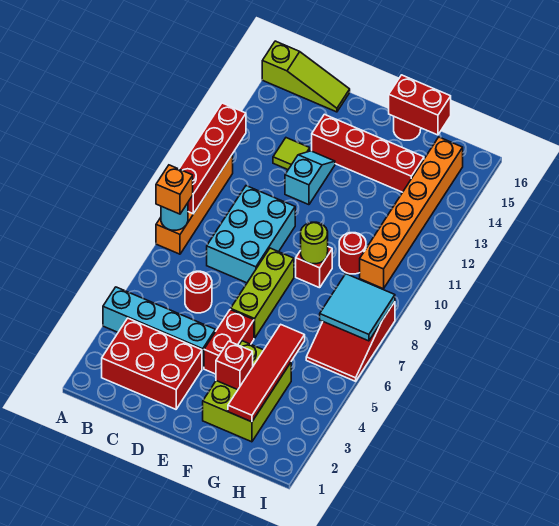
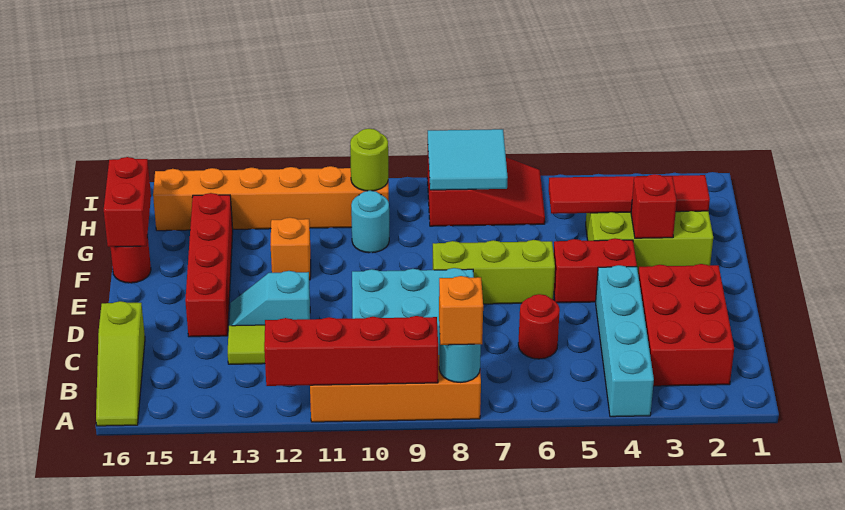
lime 1x3 slope [262,41,350,112] -> lime 1x3 slope turned to [96,301,145,426]
red 1x1 brick [296,247,332,288] -> none
lime 1x1 round brick [301,222,328,264] -> lime 1x1 round brick moved to [350,129,388,191]
none -> orange 1x1 brick [271,218,311,280]
red 1x1 round brick [339,233,366,274] -> cyan 1x1 round brick [351,191,389,253]

